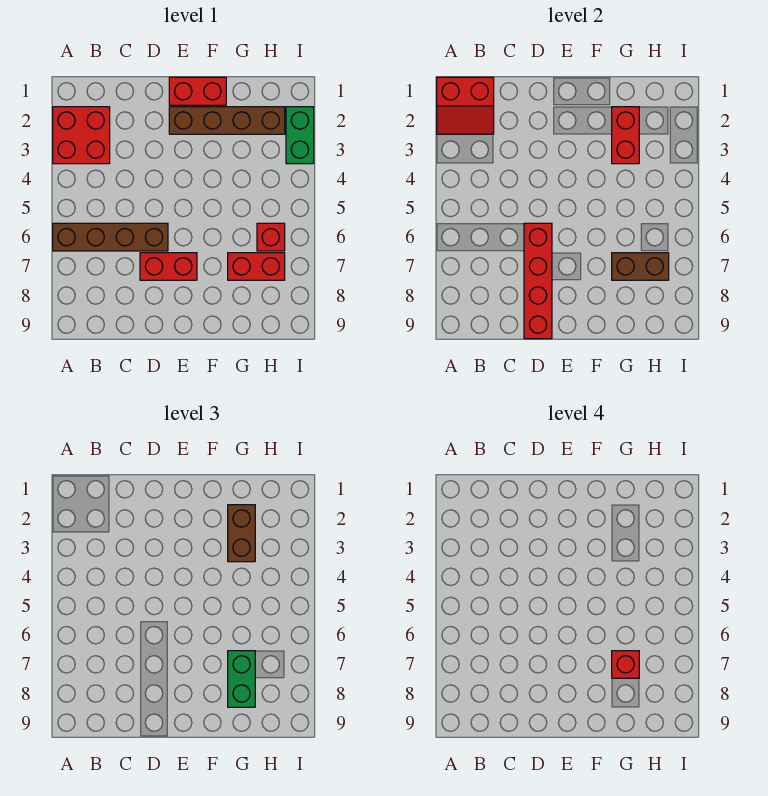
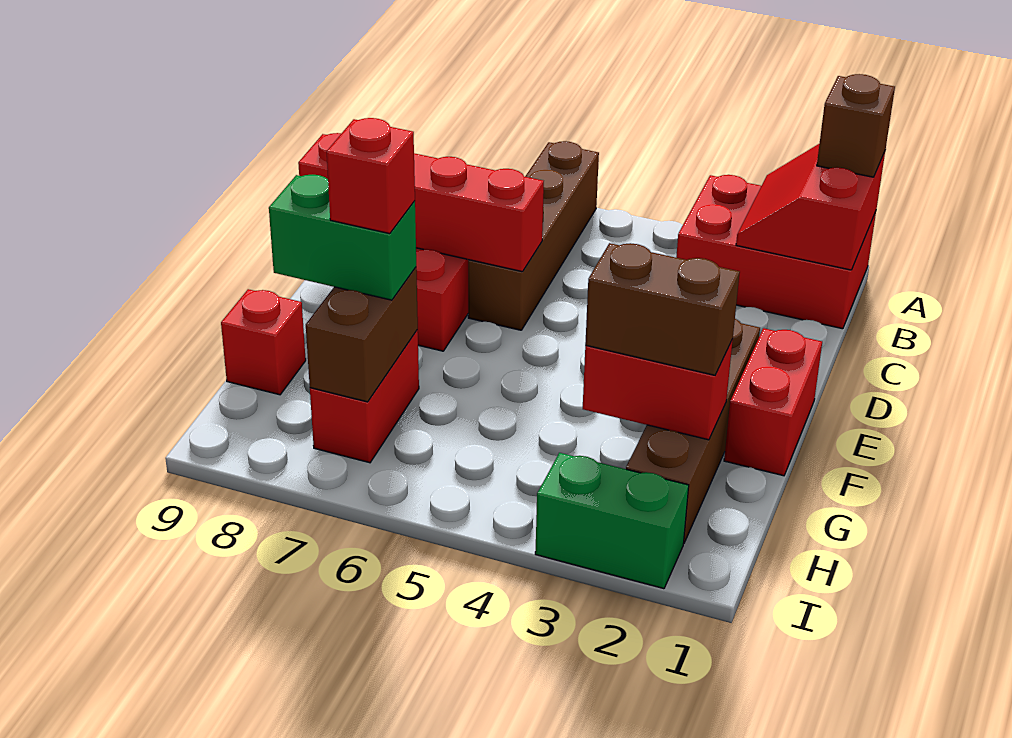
none -> brown 1x1 brick [817,74,895,177]
red 2x2 brick [53,107,110,164] -> red 2x3 brick [676,175,876,329]
red 1x1 brick [257,223,285,251] -> red 1x1 brick moved to [221,289,306,395]

